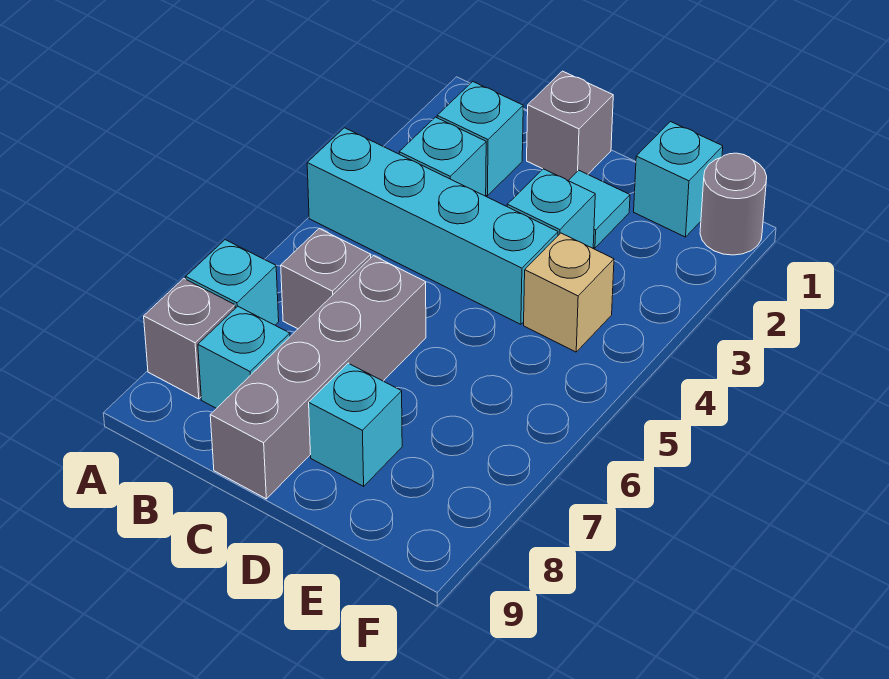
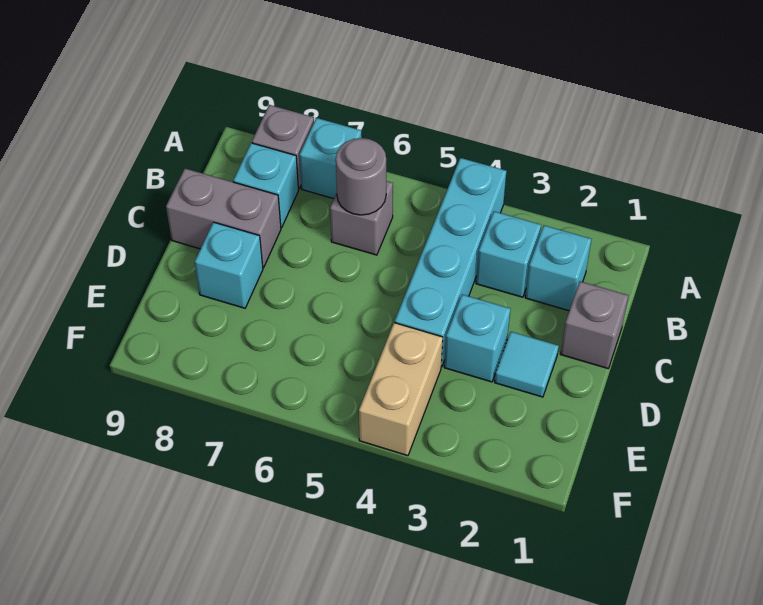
grey 1x4 brick [210,256,426,499] -> grey 1x2 brick [166,169,281,267]
cyan 1x1 brick [634,122,723,237] -> none
tan 1x1 brick [524,233,614,352] -> tan 1x2 brick [359,323,443,456]
grey 1x1 round brick [700,153,767,255] -> grey 1x1 round brick moved to [336,138,386,215]

